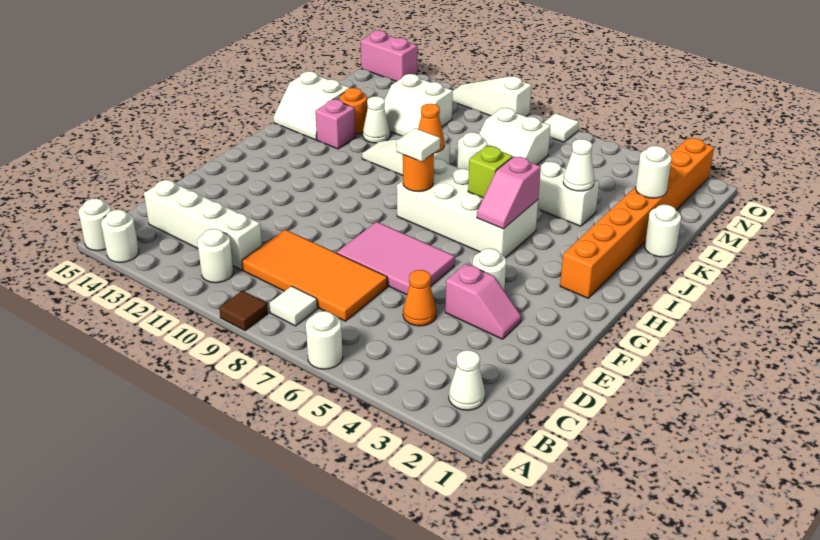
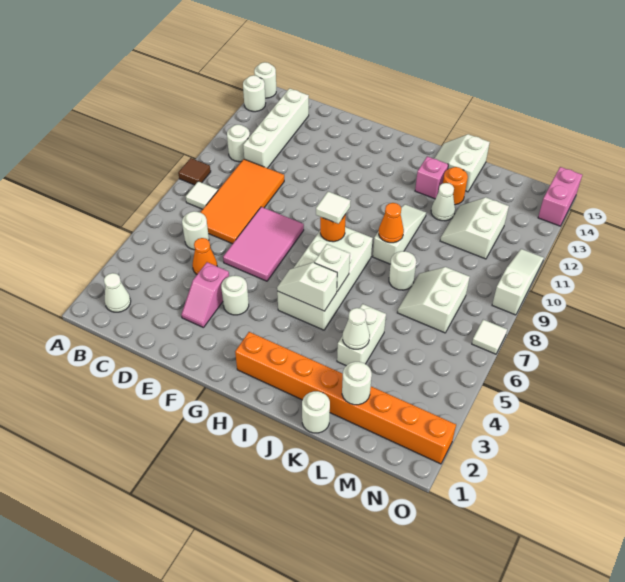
white 1x1 round brick [306,311,343,369] -> white 1x1 round brick moved to [182,211,209,250]
pink 1x2 slope [477,156,541,229] -> white 1x2 slope [277,263,337,311]
lime 1x1 brick [468,146,513,198] -> white 1x1 brick [314,244,350,291]

